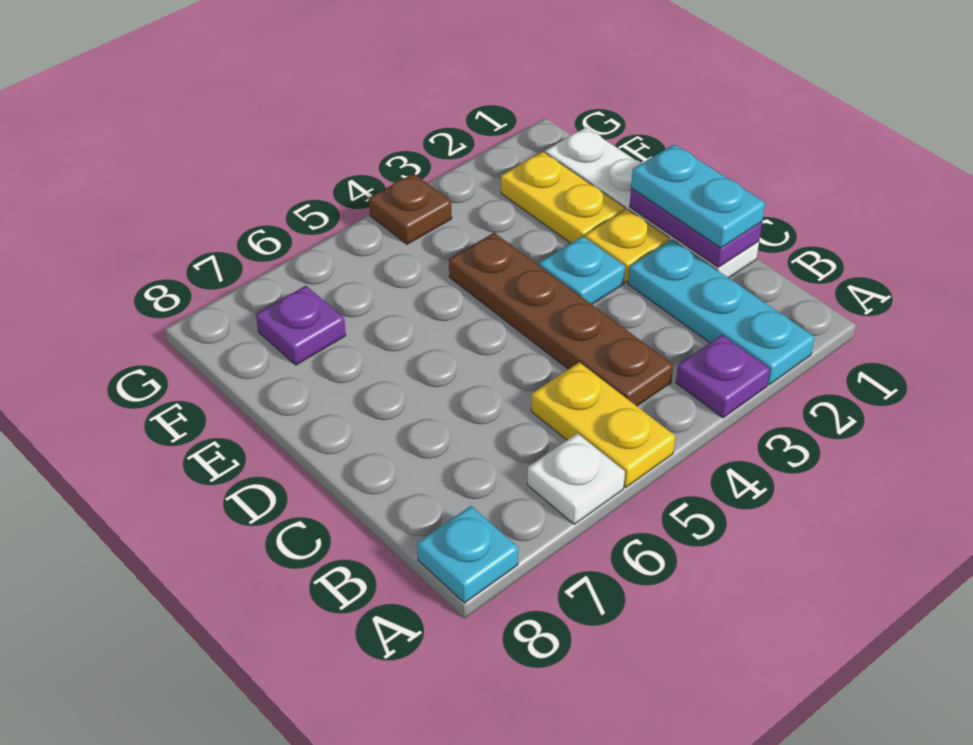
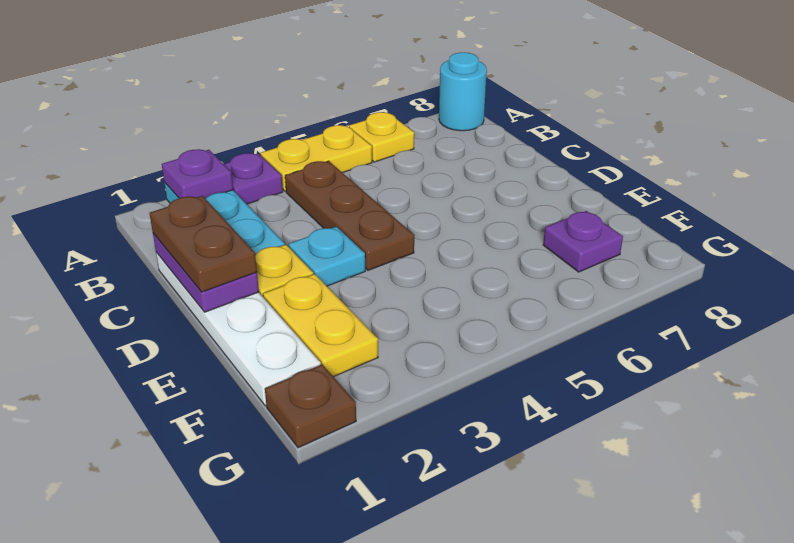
none -> purple 1x1 plate [162,149,233,199]
yellow 1x2 plate [531,362,675,487] -> yellow 1x2 plate turned to [261,125,372,191]
white 1x1 plate [527,433,625,524] -> yellow 1x1 plate [349,112,414,162]
cyan 1x1 plate [417,506,518,603] -> cyan 1x1 round brick [439,53,487,131]
brown 1x4 plate [449,233,673,406] -> brown 1x3 plate [285,161,414,270]
cyan 1x2 plate [631,144,765,248] -> brown 1x2 plate [149,196,257,292]
brown 1x1 plate [369,173,452,244] -> brown 1x1 plate moved to [265,365,356,448]

